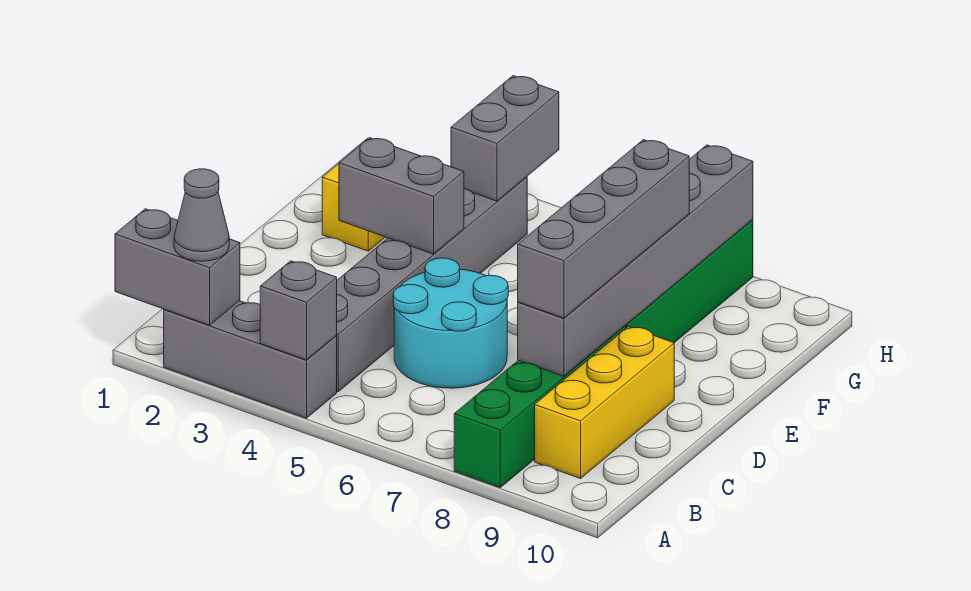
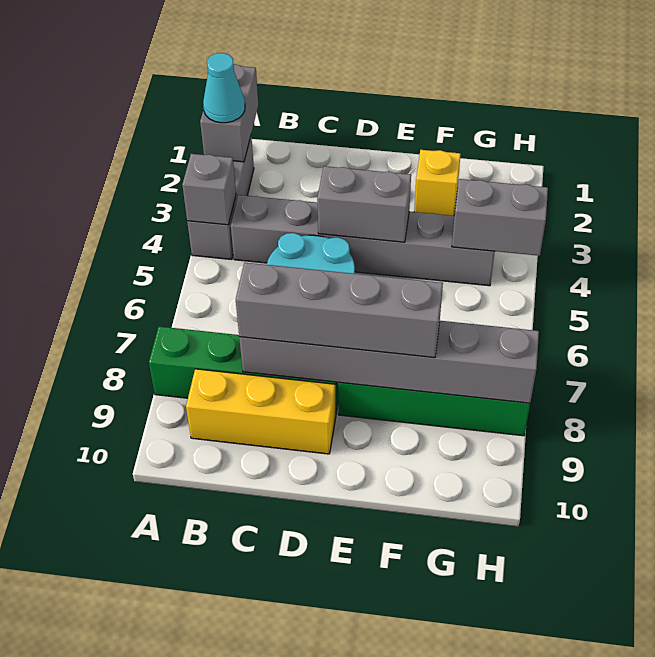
grey 1x1 cone [174,169,229,261] -> cyan 1x1 cone [203,53,245,123]
grey 1x2 brick [339,138,464,254] -> grey 1x2 brick turned to [317,166,411,242]

